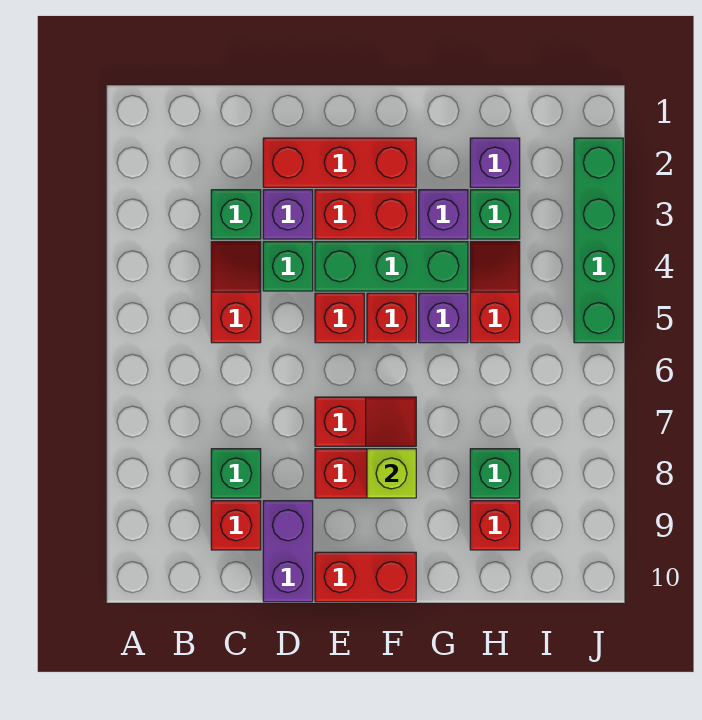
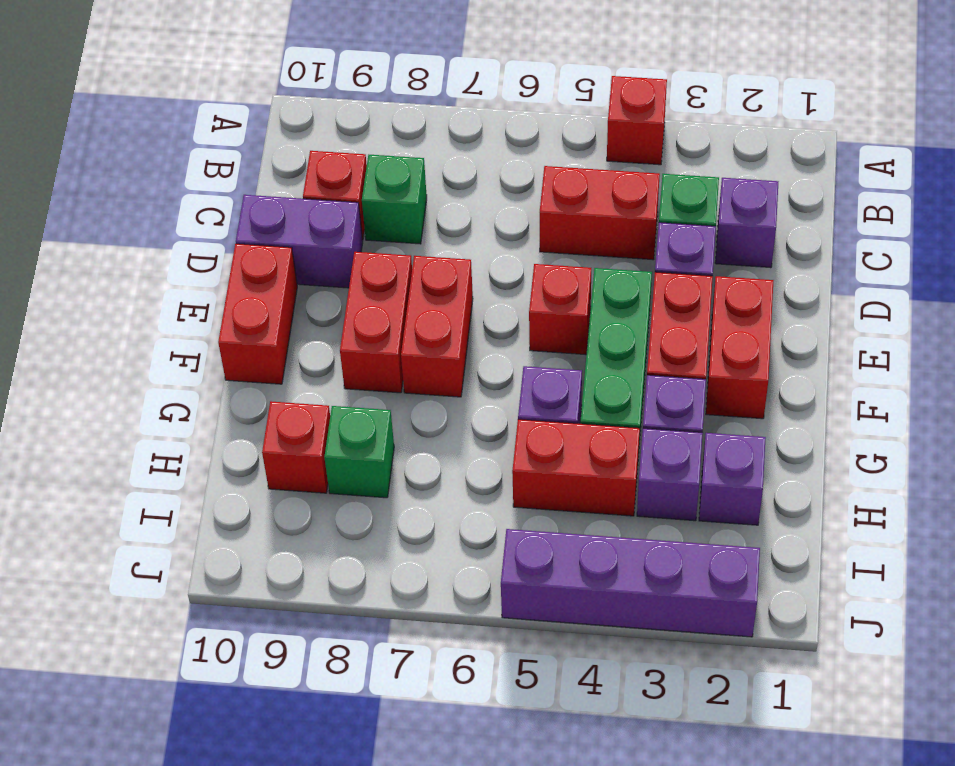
none -> purple 1x1 brick [715,178,778,268]
red 1x2 slope [211,242,261,343] -> red 1x2 brick [540,166,660,260]
red 1x3 brick [263,138,416,187] -> red 1x2 brick [706,276,774,419]
green 1x1 brick [263,242,313,291] -> none
red 1x2 slope [315,397,416,446] -> red 1x2 brick [401,256,473,397]
red 1x1 brick [367,293,416,343] -> red 1x1 brick moved to [607,76,667,165]
lime 1x1 brick [367,449,416,498] -> none
green 1x1 brick [470,190,520,239] -> purple 1x1 brick [637,428,703,521]
red 1x2 slope [470,242,520,343] -> red 1x2 brick [512,419,640,516]
green 1x4 brick [574,138,623,343] -> purple 1x4 brick [501,529,760,637]

